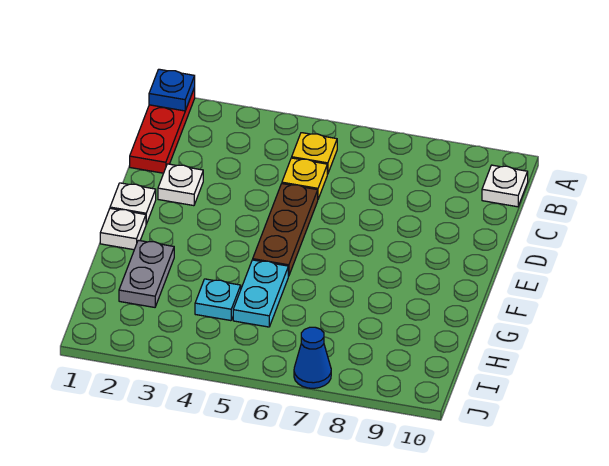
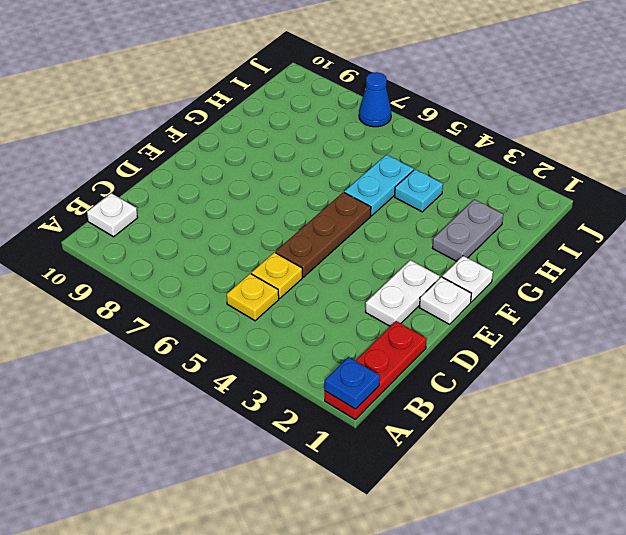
white 1x1 plate [158,164,203,206] -> white 1x2 plate [365,260,440,326]

